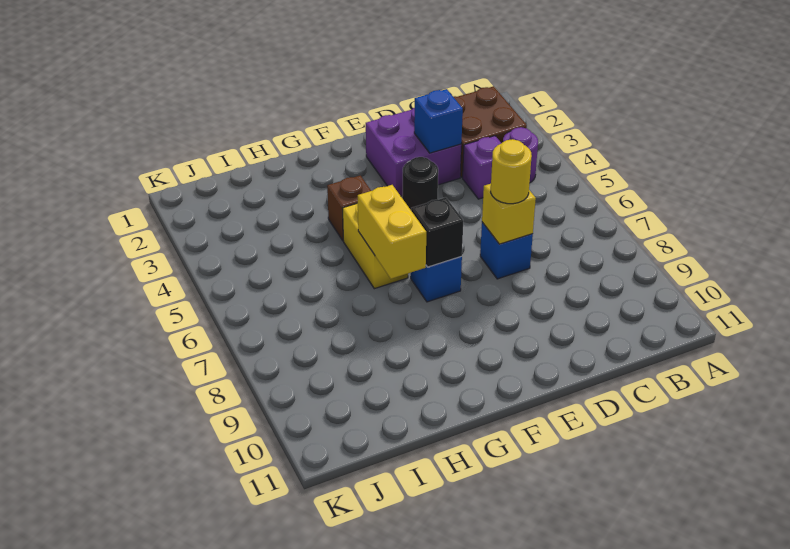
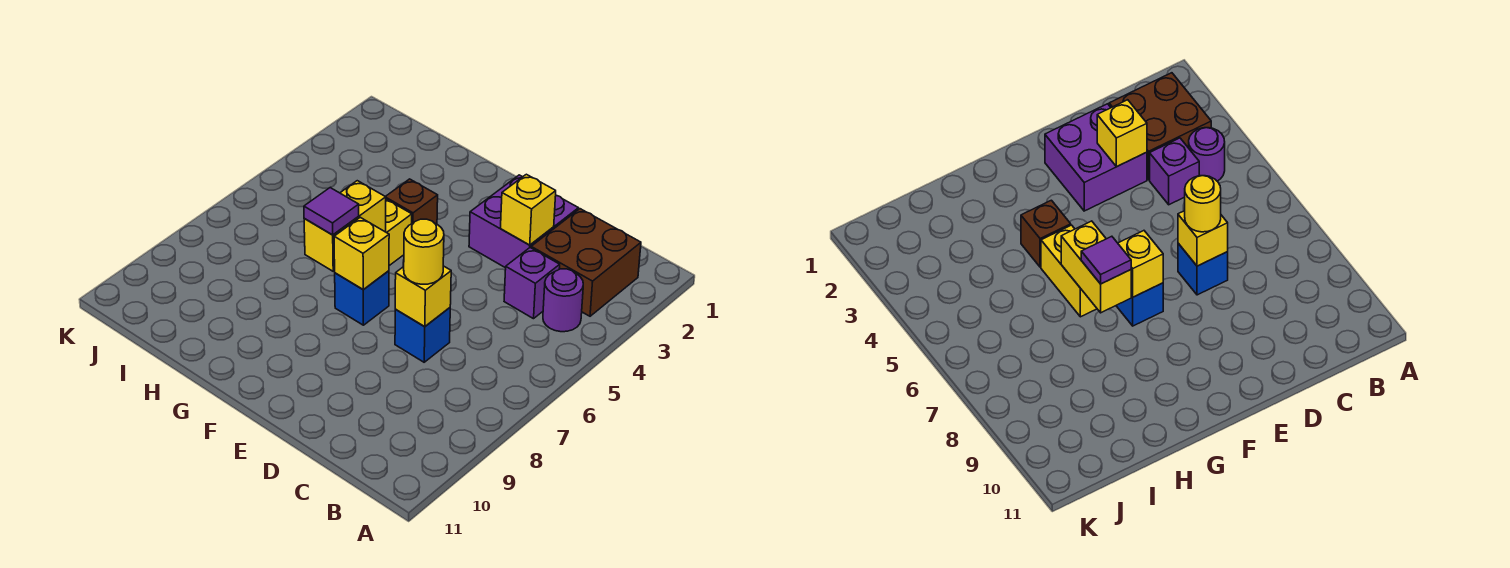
blue 1x1 brick [414,89,463,153] -> yellow 1x1 brick [501,174,556,245]
black 1x1 round brick [402,157,438,210] -> none
black 1x1 brick [411,197,463,267] -> yellow 1x1 brick [334,217,389,290]
none -> purple 1x1 tile [304,188,359,235]

